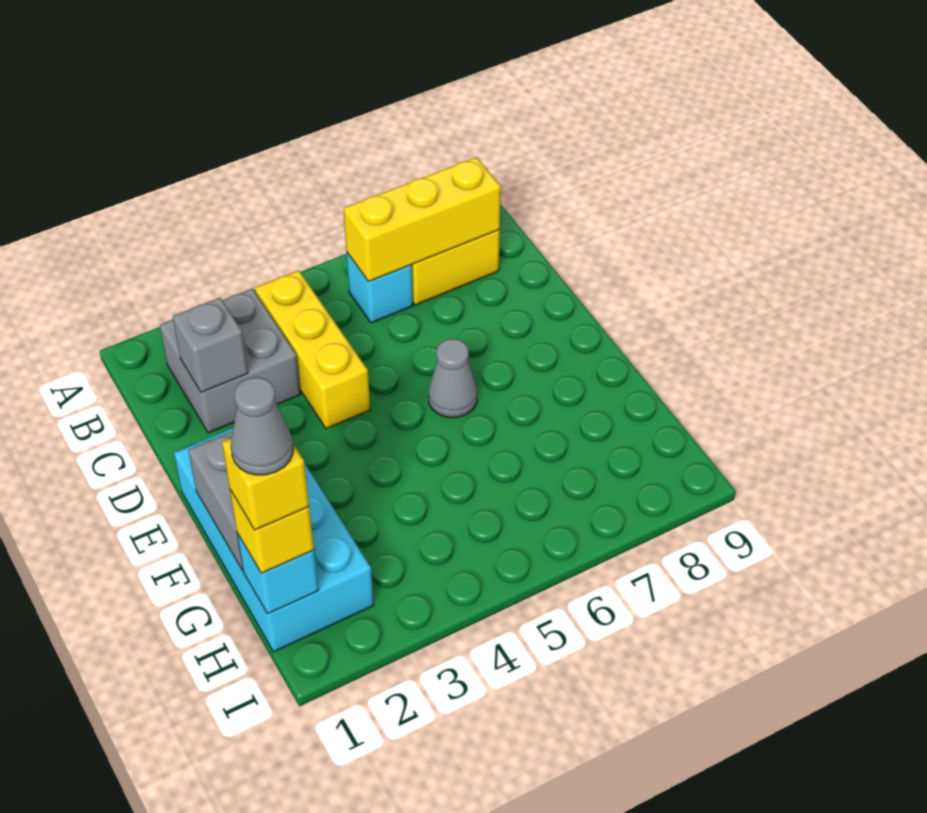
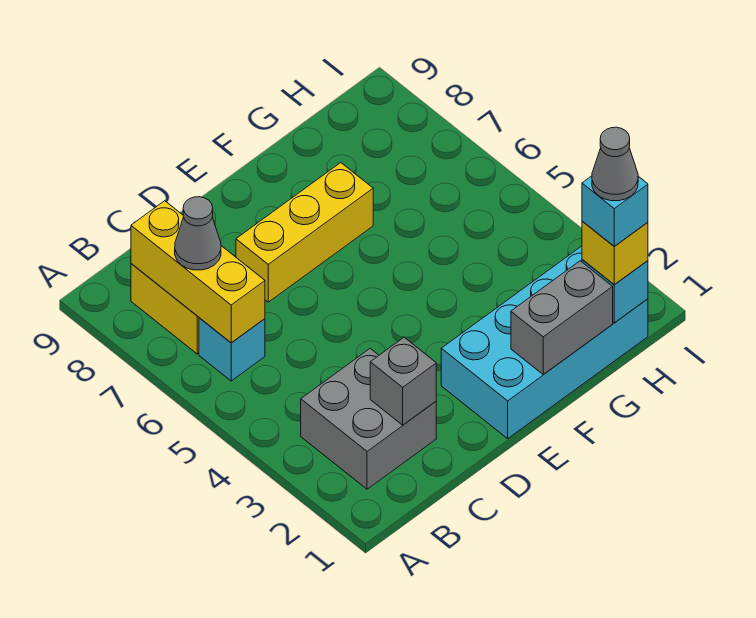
yellow 1x3 brick [255,270,370,429] -> yellow 1x3 brick moved to [236,163,373,302]
grey 1x1 cone [428,339,477,418] -> grey 1x1 cone moved to [175,197,221,270]
yellow 1x1 brick [222,438,309,530] -> cyan 1x1 brick [582,176,648,246]

